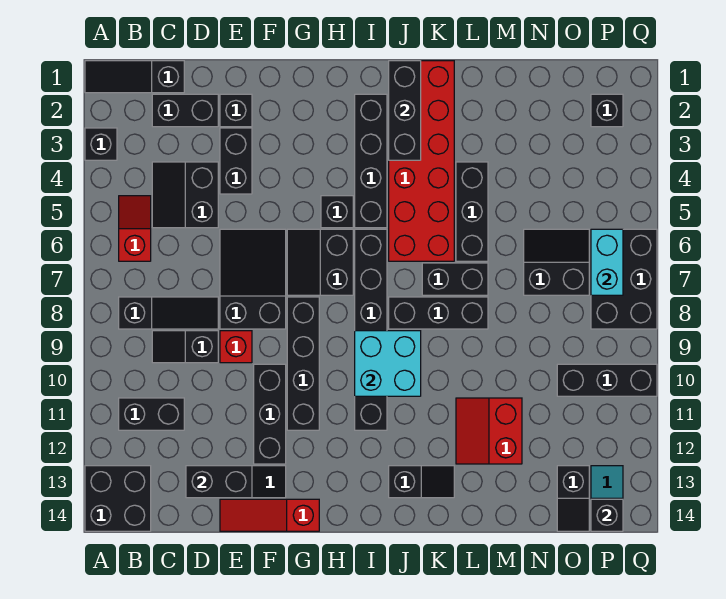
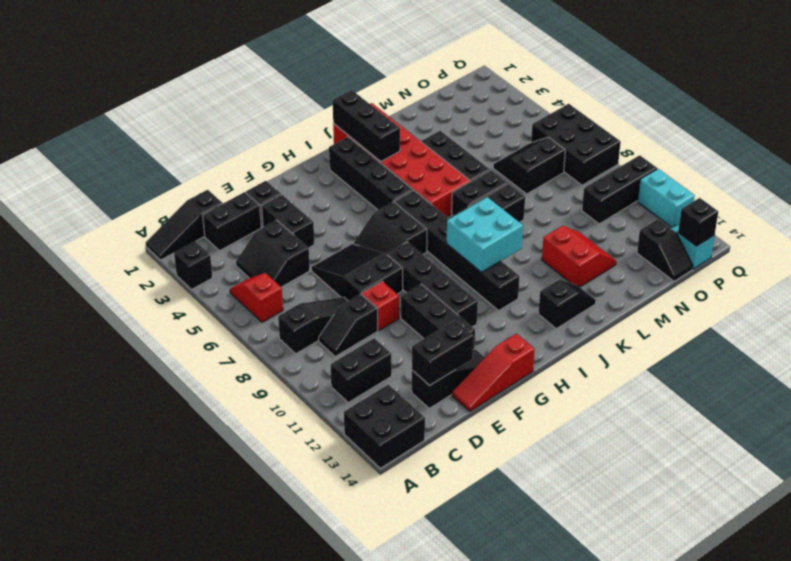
black 1x1 brick [321,196,353,228] -> none
red 2x2 slope [456,398,522,464] -> red 2x2 slope turned to [542,226,616,287]
black 1x1 brick [591,94,623,127] -> none
cyan 1x2 brick [591,229,623,295] -> cyan 1x2 brick moved to [638,169,695,227]

